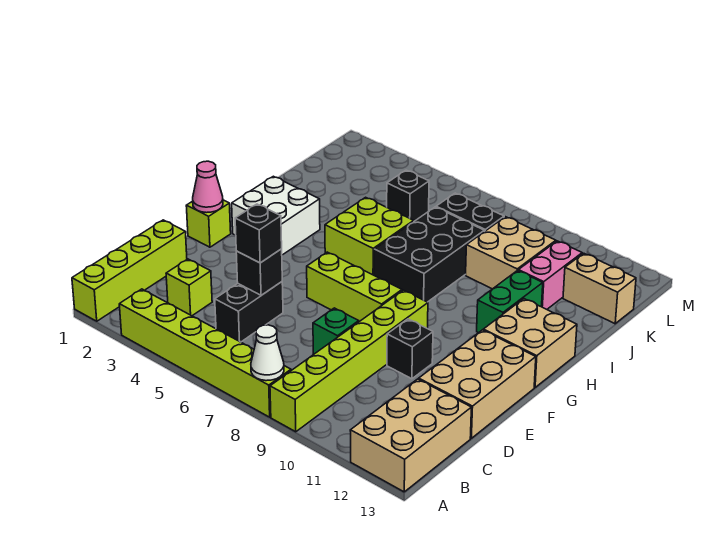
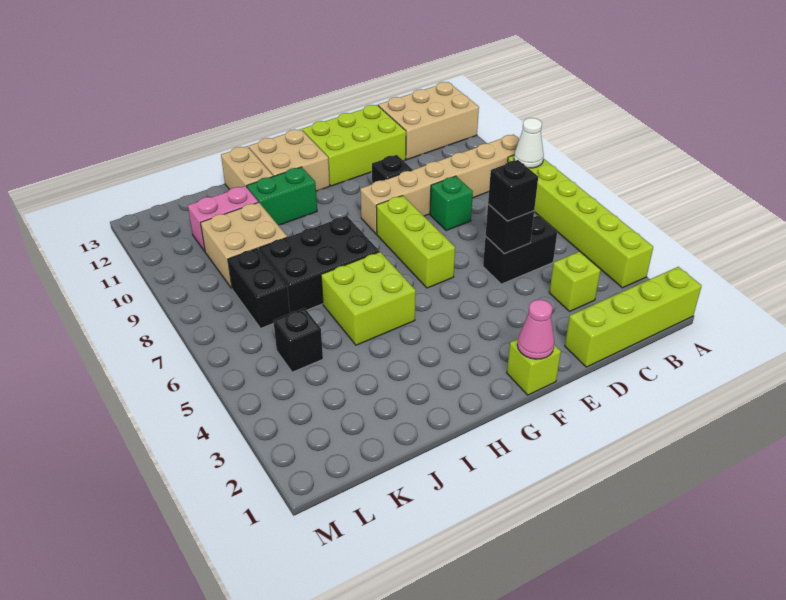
lime 1x6 brick [270,290,428,432] -> tan 1x6 brick [360,134,519,234]
tan 2x3 brick [419,330,536,438] -> lime 2x3 brick [302,105,406,186]
white 2x2 brick [232,176,320,255] -> none
tan 1x2 brick [563,253,636,324] -> tan 1x2 brick moved to [221,146,273,190]

